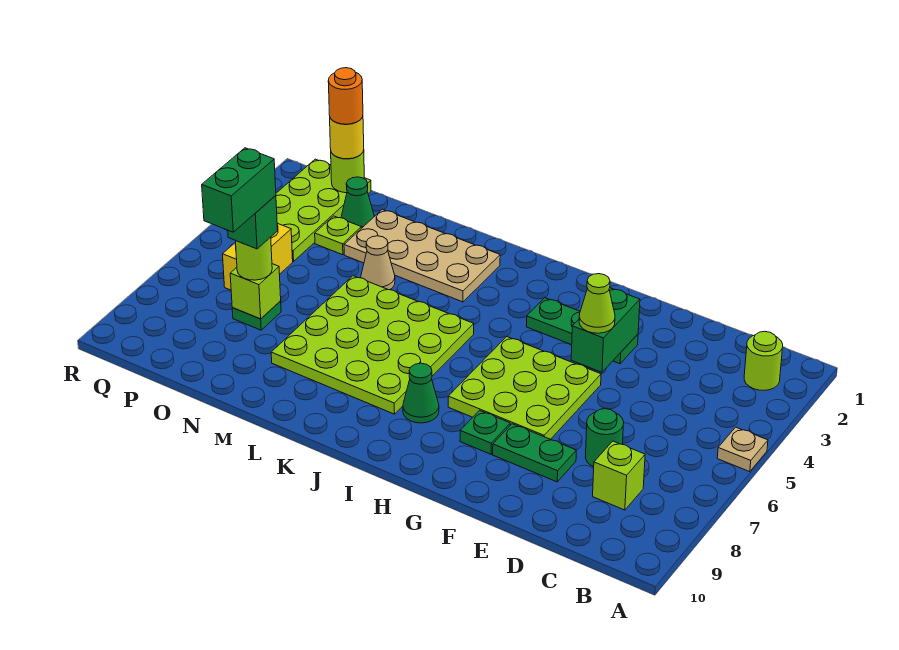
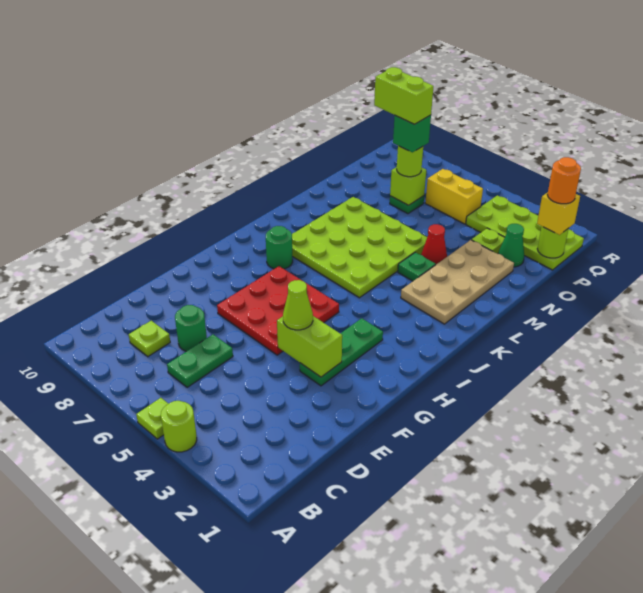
tan 1x1 plate [717,427,768,472] -> lime 1x1 plate [136,398,168,439]
lime 1x1 round brick [744,331,783,390] -> lime 1x1 round brick moved to [161,401,197,452]
lime 1x1 brick [593,441,645,510] -> lime 1x1 plate [129,321,170,357]
green 1x2 plate [493,424,576,482] -> green 1x2 plate moved to [167,334,233,387]
green 1x2 brick [571,288,640,372] -> lime 1x2 brick [277,316,342,377]
lime 3x3 plate [448,337,601,439] -> red 3x3 plate [217,266,339,355]
green 1x1 plate [460,410,510,454] -> green 1x1 plate moved to [398,252,436,281]
green 1x1 cone [403,363,439,423] -> green 1x1 round brick [266,226,293,269]
tan 1x1 cone [361,236,395,290] -> red 1x1 cone [421,224,447,264]
green 1x2 brick [202,148,276,232] -> lime 1x2 brick [374,67,434,124]
yellow 1x1 round brick [330,117,364,159] -> yellow 1x1 brick [537,192,580,235]

